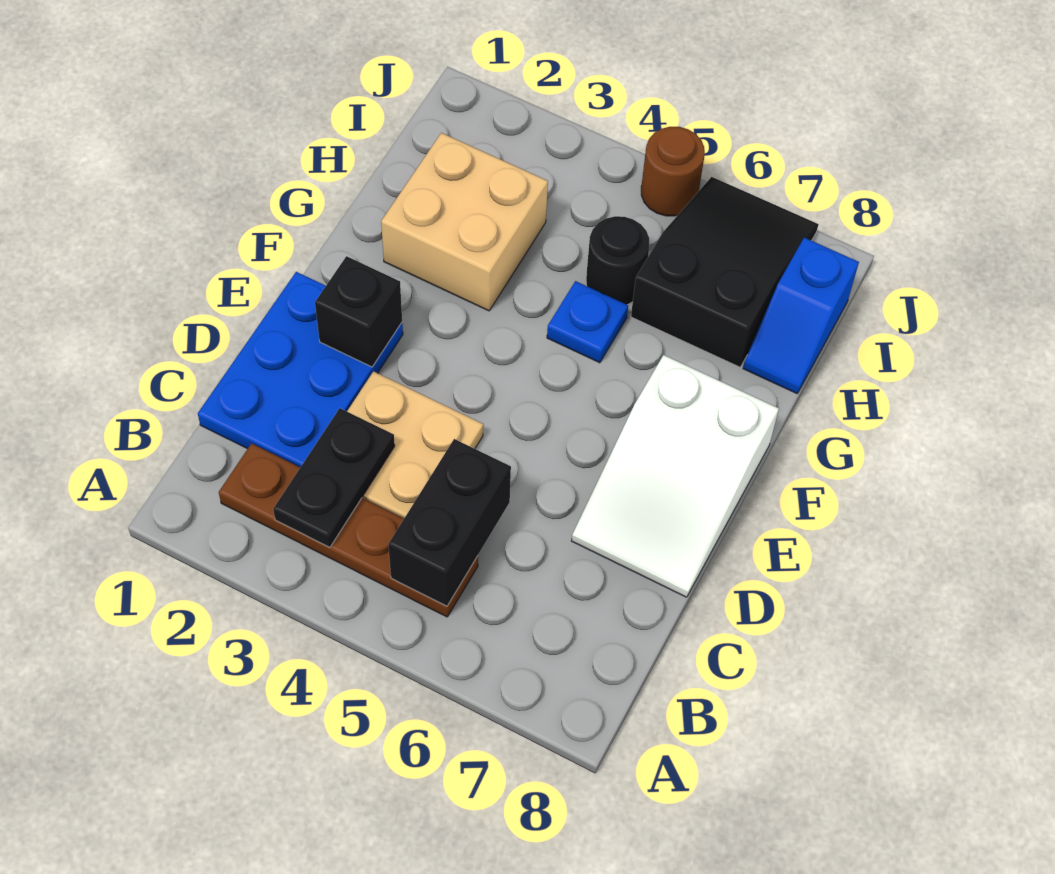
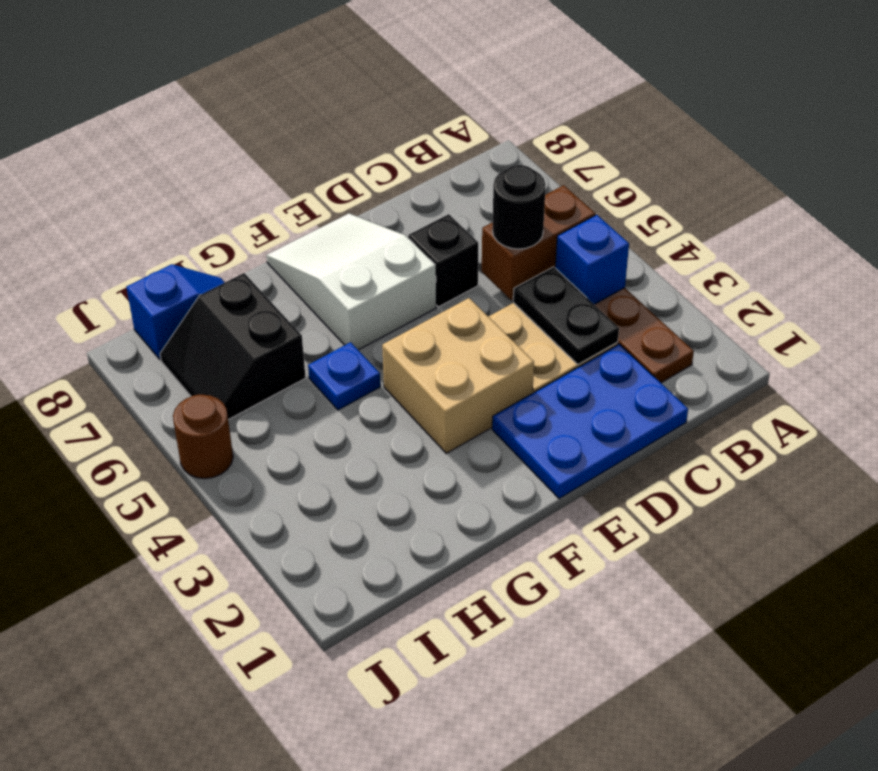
black 1x2 plate [273,408,395,548] -> black 1x2 plate turned to [513,267,619,365]
none -> blue 1x1 brick [555,215,629,304]
black 1x2 brick [388,439,511,606] -> brown 1x2 brick [482,185,595,301]
white 2x3 slope [572,355,779,597] -> white 2x3 slope turned to [266,213,436,350]
black 1x1 brick [315,256,402,367] -> black 1x1 brick moved to [408,214,478,307]
tan 2x2 brick [381,133,548,311] -> tan 2x2 brick moved to [382,298,534,453]
black 1x1 round brick [586,216,649,305] -> black 1x1 round brick moved to [492,165,546,249]
black 2x3 slope [631,177,819,367] -> black 2x2 slope [160,273,306,420]

